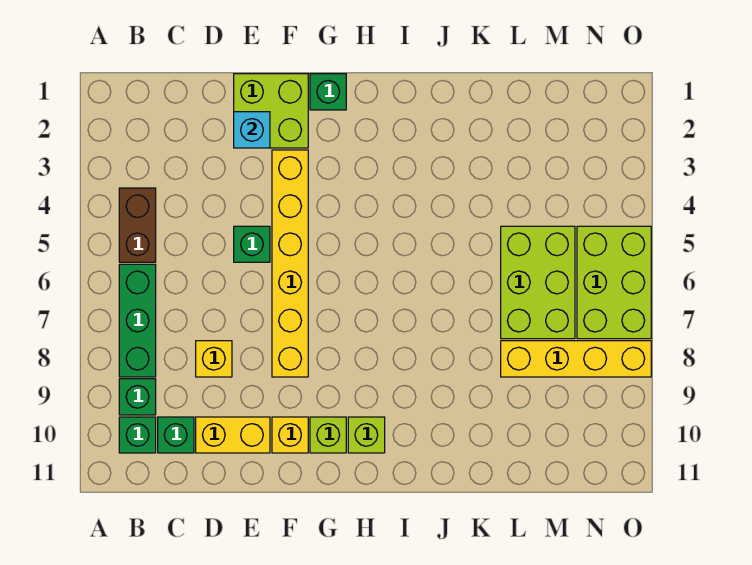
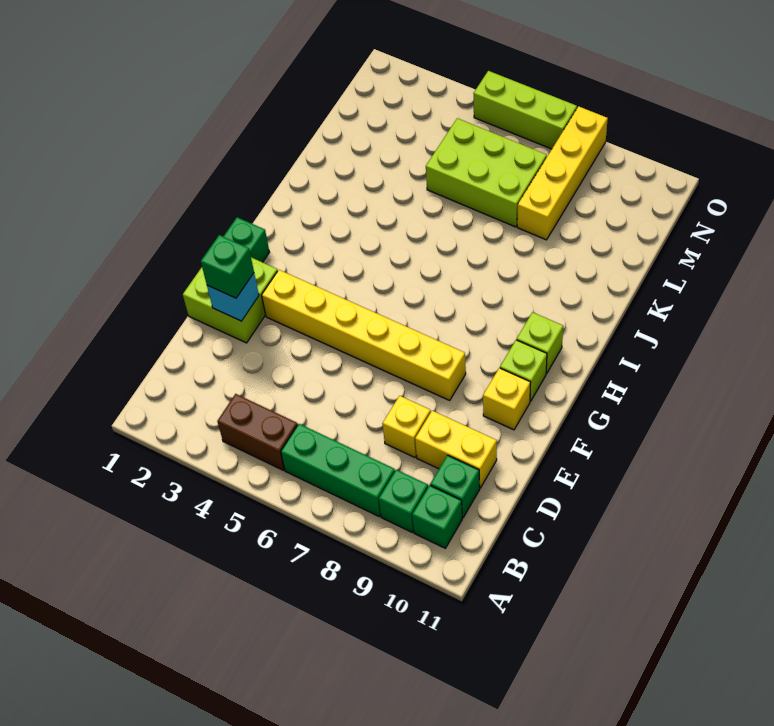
yellow 1x2 brick [196,417,270,453] -> yellow 1x2 brick turned to [415,411,497,488]
green 1x1 brick [234,226,270,262] -> green 1x1 brick moved to [201,235,254,298]
lime 2x3 brick [577,226,651,339] -> lime 1x3 brick [473,71,577,149]

